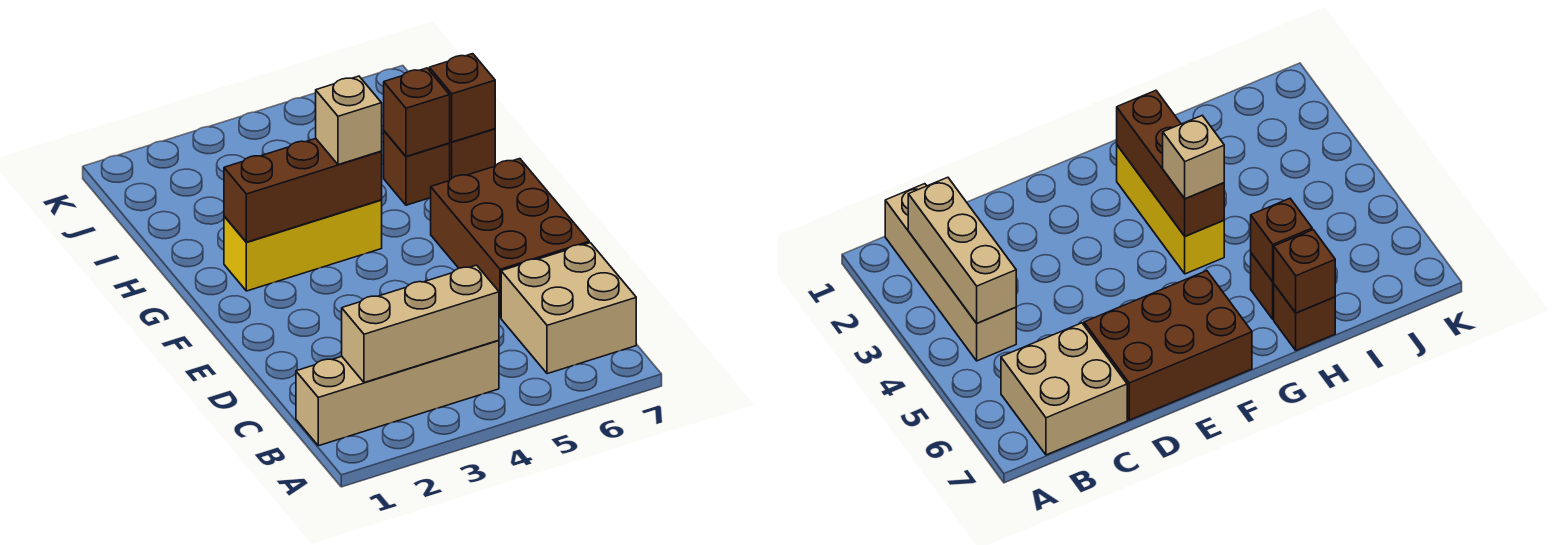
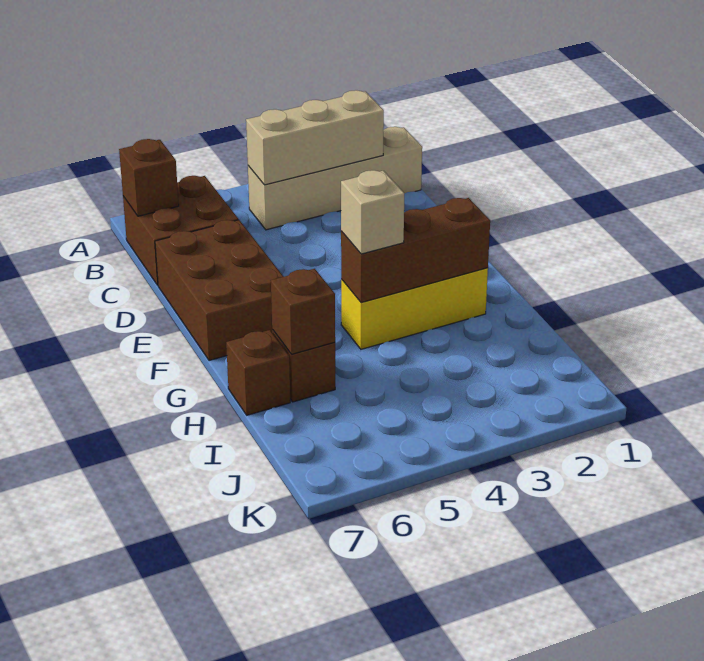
tan 2x2 brick [501,243,636,374] -> brown 2x2 brick [123,176,238,285]
brown 1x1 brick [429,54,495,142] -> brown 1x1 brick moved to [119,139,179,216]

